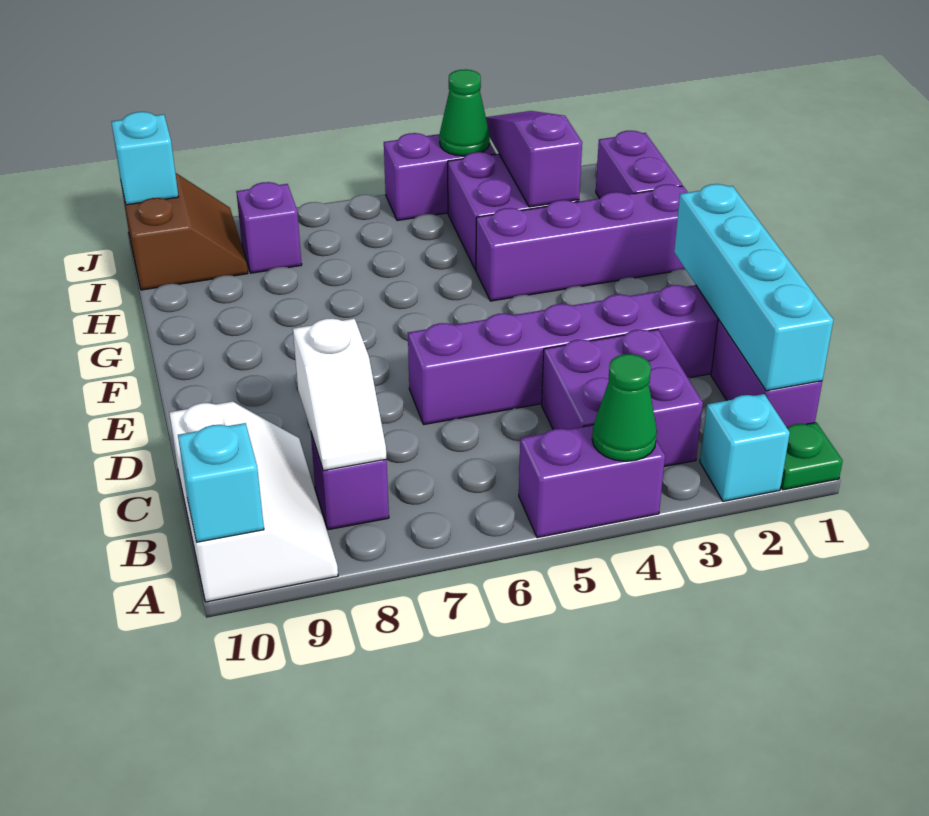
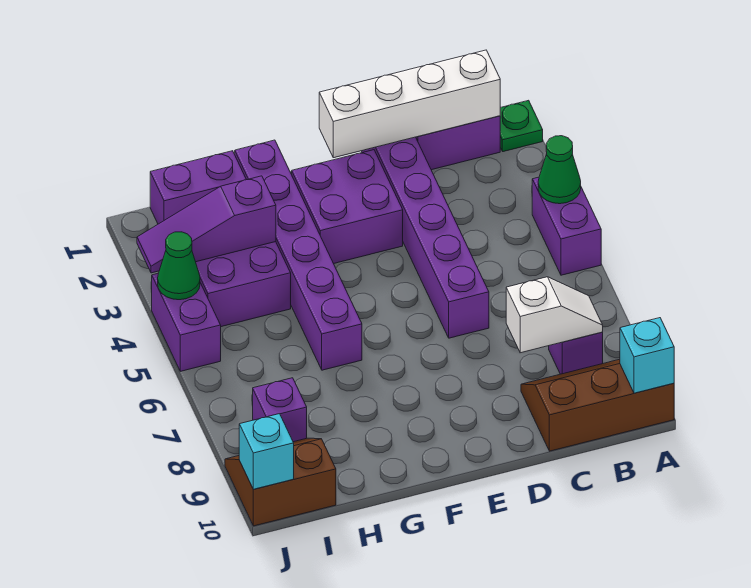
cyan 1x1 brick [700,394,790,501] -> none
white 2x3 slope [169,401,338,602] -> brown 2x3 slope [521,359,674,451]
cyan 1x4 brick [674,184,833,391] -> white 1x4 brick [319,50,500,158]
purple 2x2 brick [542,329,703,467] -> purple 2x2 brick moved to [292,150,403,264]
purple 1x4 brick [476,184,688,301] -> purple 1x6 brick [235,140,362,370]

